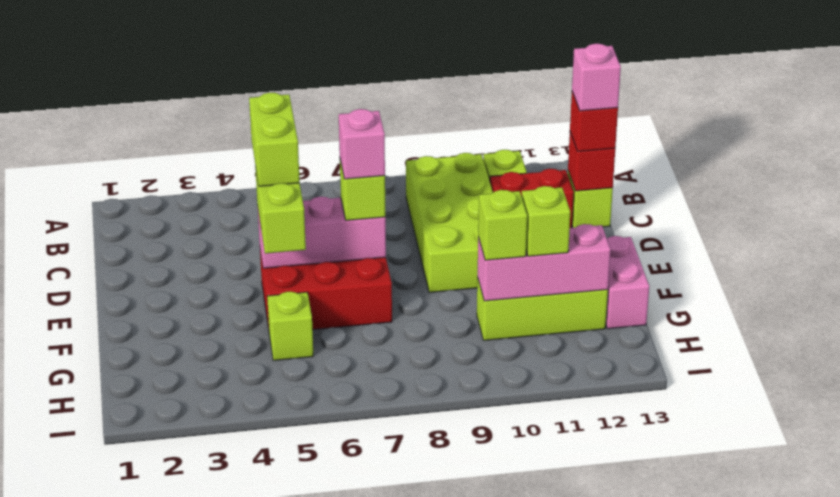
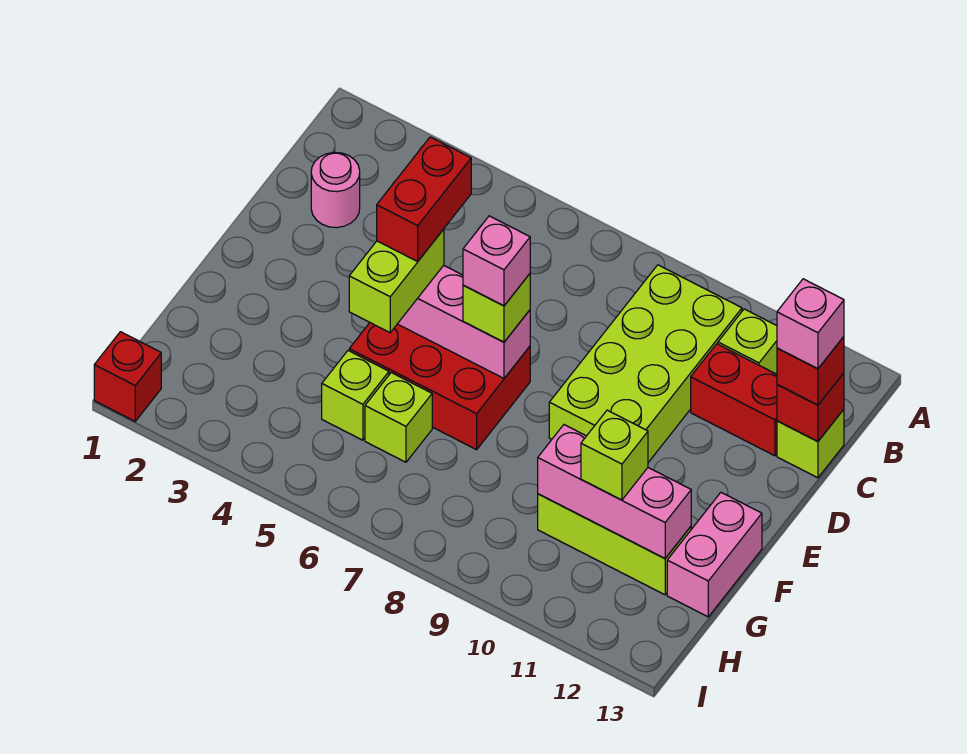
none -> pink 1x1 round brick [311,152,360,228]
lime 1x2 brick [249,93,300,186] -> red 1x2 brick [377,137,471,261]
lime 1x1 brick [478,190,527,260] -> lime 1x1 brick moved to [365,373,432,462]
none -> red 1x1 brick [94,332,161,421]

